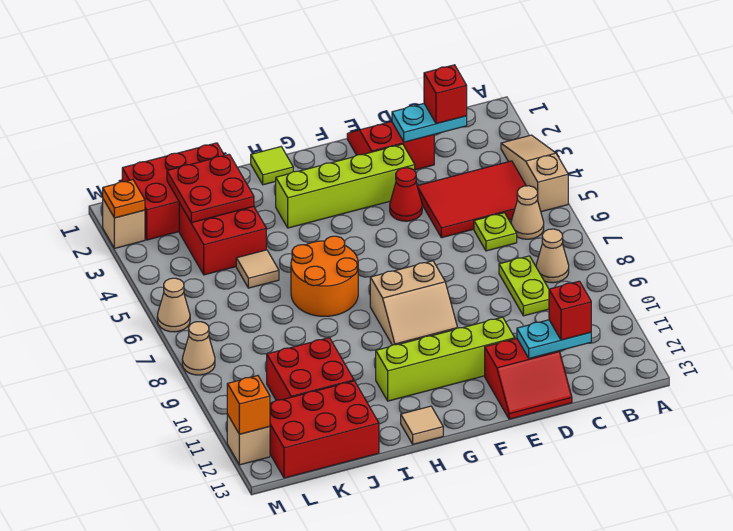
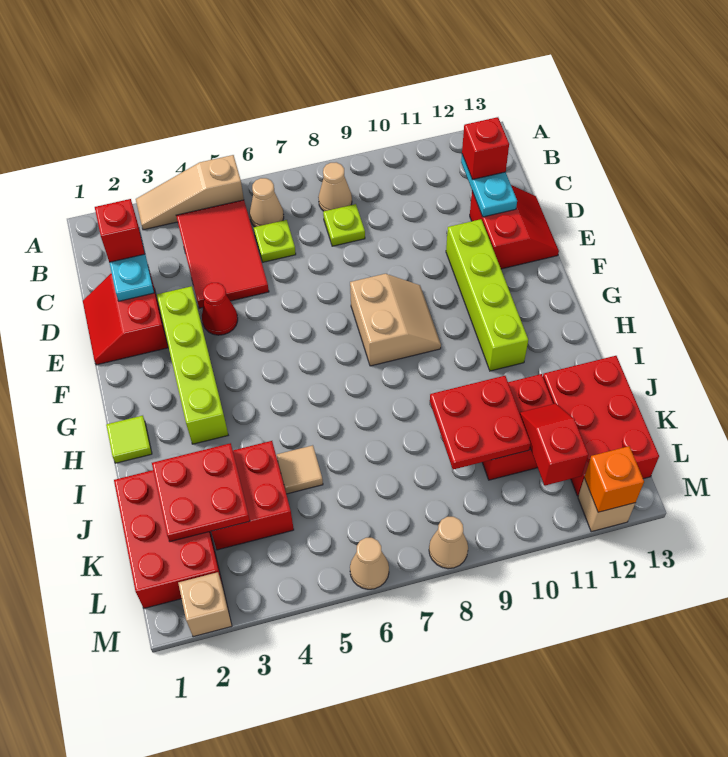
lime 1x2 plate [499,256,549,316] -> lime 1x1 plate [323,204,365,246]
orange 2x2 round brick [291,236,358,316] -> none
tan 1x1 tile [401,406,443,444] -> none
none -> red 2x2 plate [430,376,531,469]
none -> red 1x2 slope [519,403,588,485]
orange 1x1 plate [103,180,145,218] -> none

